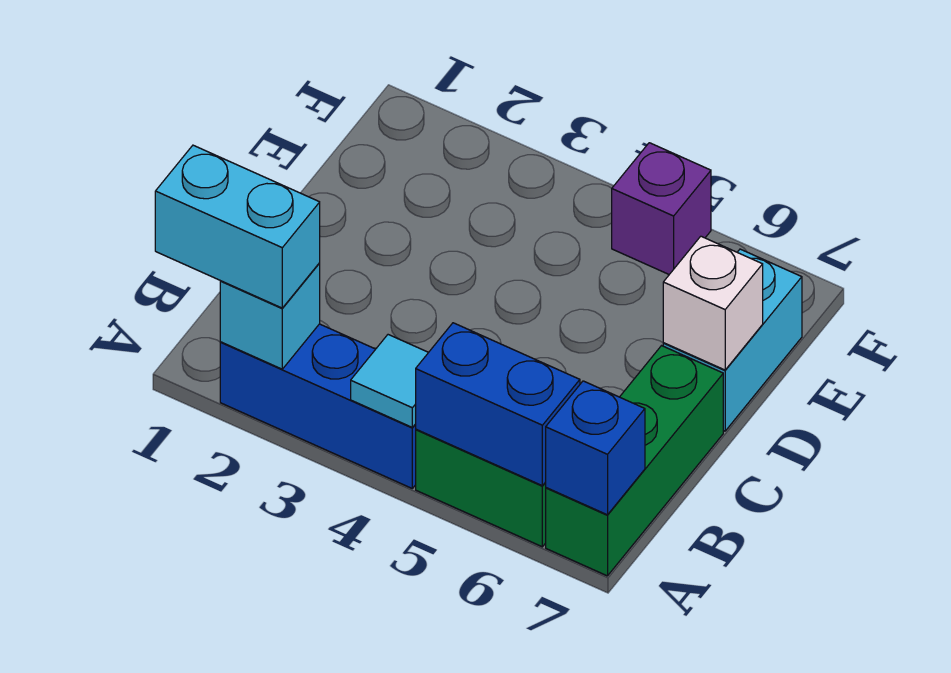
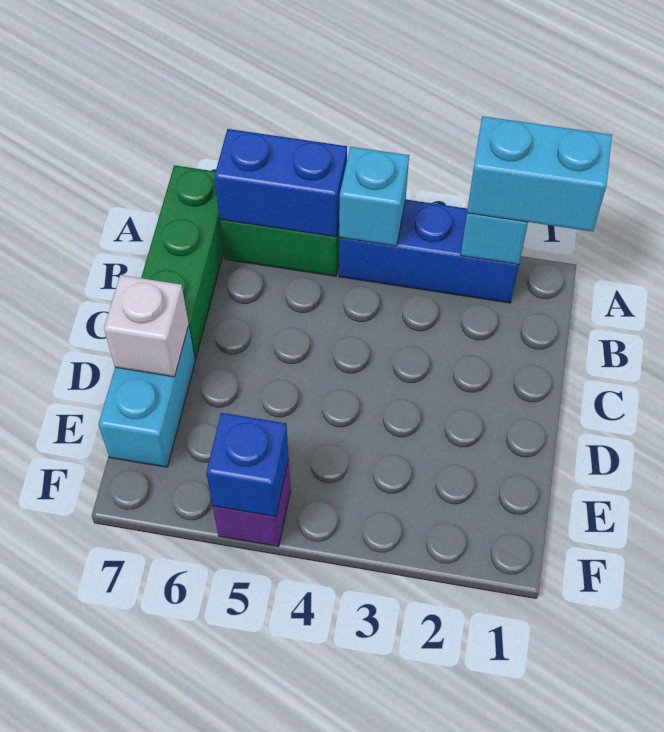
cyan 1x1 tile [351,335,429,427] -> cyan 1x1 brick [339,147,409,246]
blue 1x1 brick [546,381,645,515] -> blue 1x1 brick moved to [206,413,289,517]

